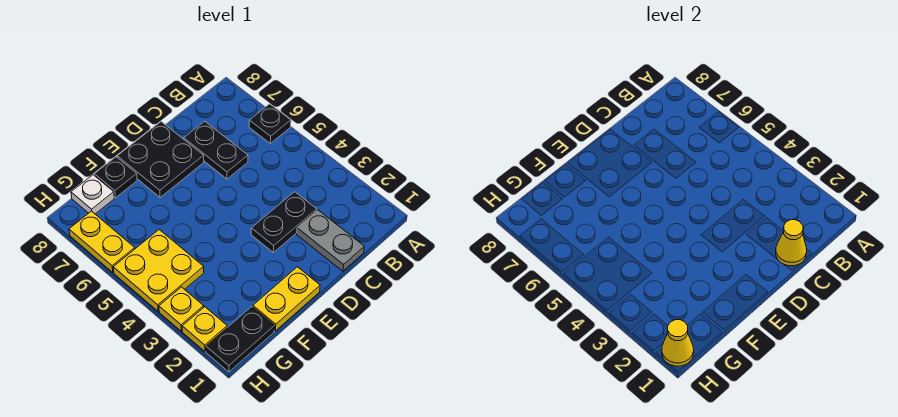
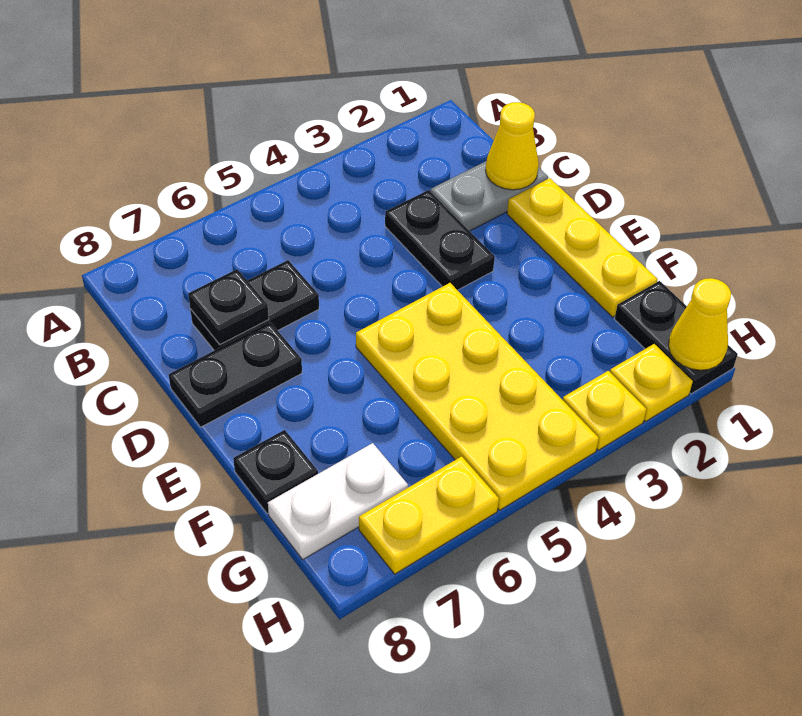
black 1x1 plate [249,104,291,143] -> black 1x1 plate moved to [188,269,269,344]
black 2x2 plate [117,122,204,197] -> black 1x2 plate [169,322,302,427]
yellow 1x2 plate [253,267,320,331] -> yellow 1x3 plate [507,178,658,317]
yellow 2x2 plate [113,230,204,311] -> yellow 2x4 plate [356,283,599,510]
white 1x1 plate [71,175,114,214] -> white 1x2 plate [268,443,408,559]

